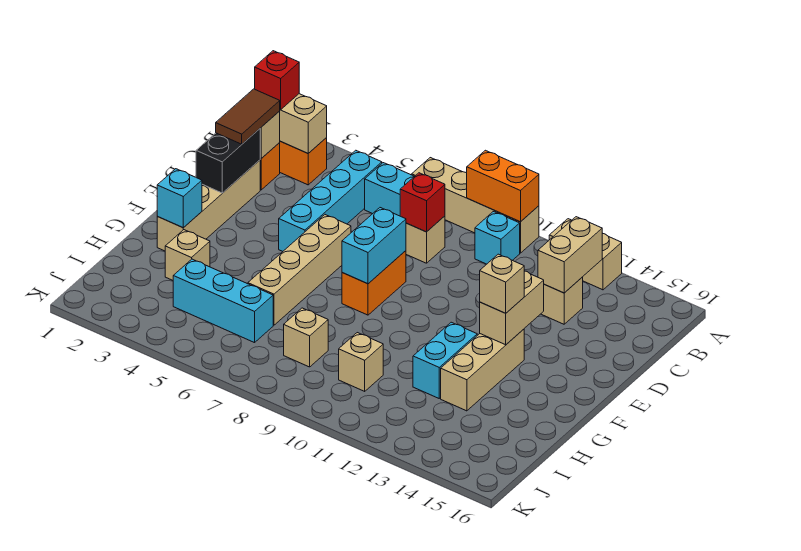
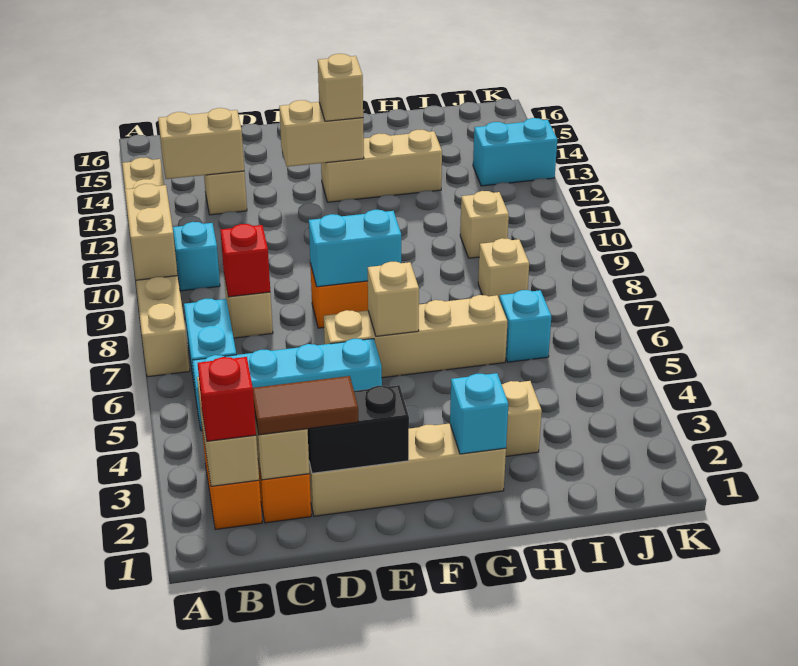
orange 1x2 brick [467,150,539,222] -> tan 1x2 brick [125,184,178,280]
none -> tan 1x1 brick [368,262,419,336]
cyan 1x2 brick [413,322,477,398] -> cyan 1x2 brick moved to [473,118,557,186]
cyan 1x3 brick [173,259,273,343] -> cyan 1x1 brick [499,290,551,362]

